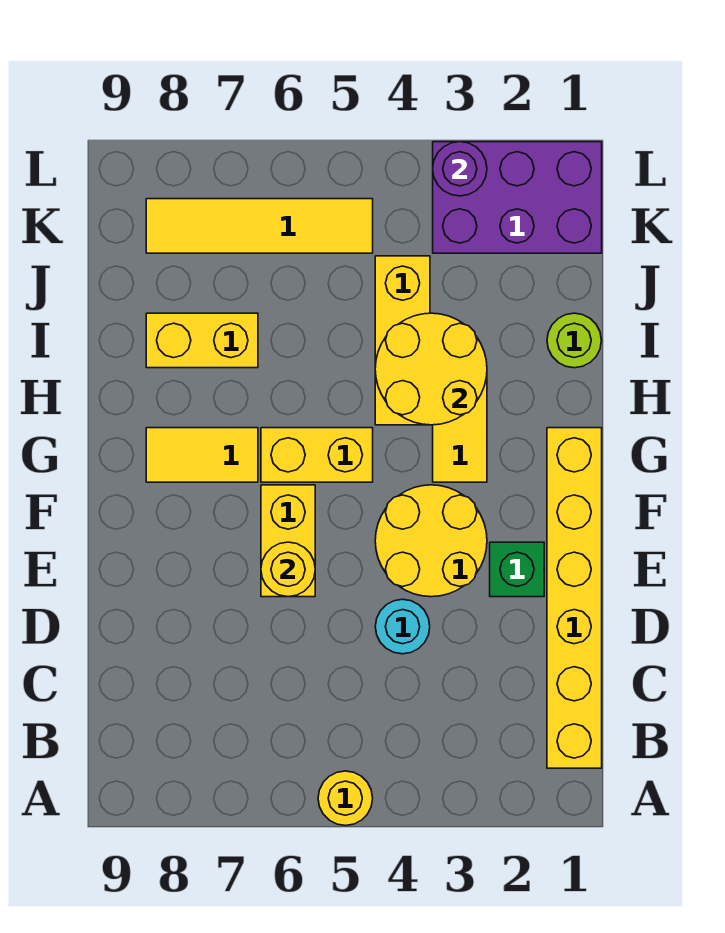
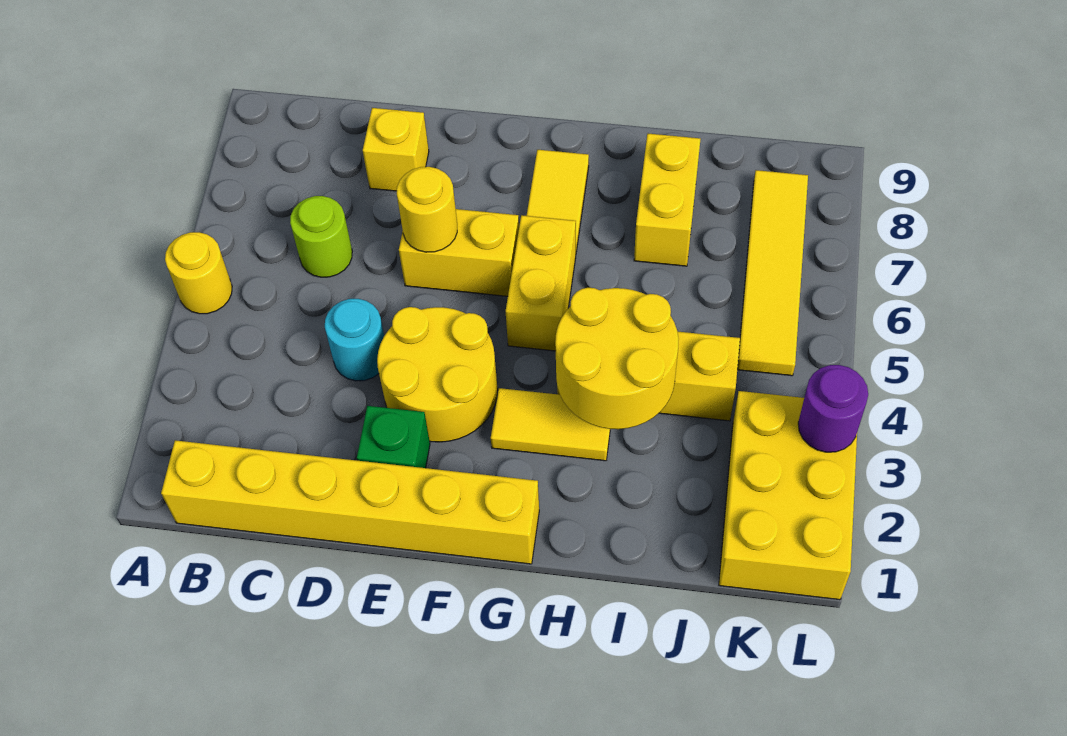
none -> yellow 1x1 brick [363,108,429,191]
lime 1x1 round brick [547,313,601,368] -> lime 1x1 round brick moved to [290,196,352,277]
purple 2x3 brick [433,142,602,253] -> yellow 2x3 brick [719,391,857,600]

